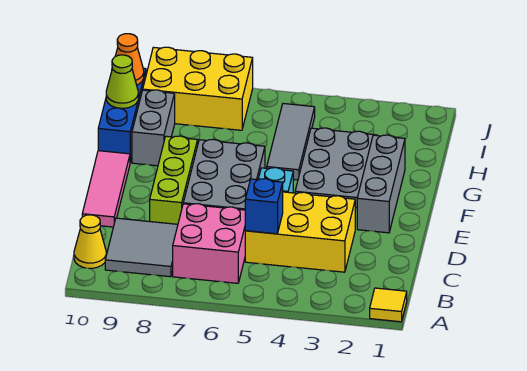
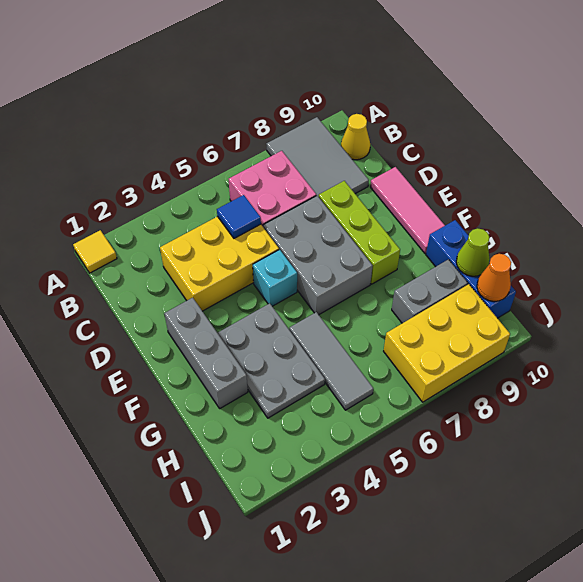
grey 2x2 tile [105,218,178,277] -> grey 2x3 tile [267,117,369,197]
blue 1x1 brick [245,179,283,234] -> blue 1x1 tile [217,195,261,238]
grey 1x2 brick [132,90,175,166] -> grey 1x2 brick turned to [392,259,468,323]

